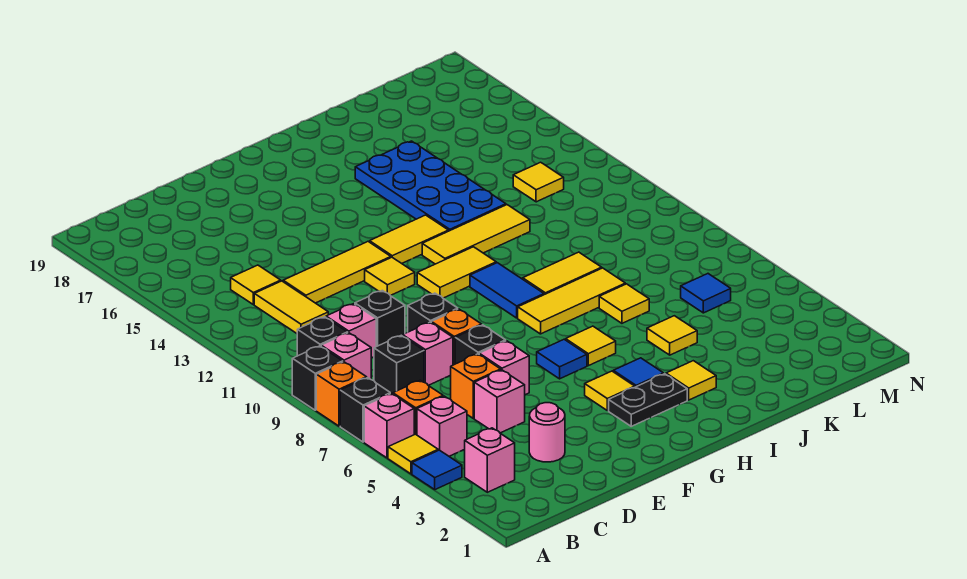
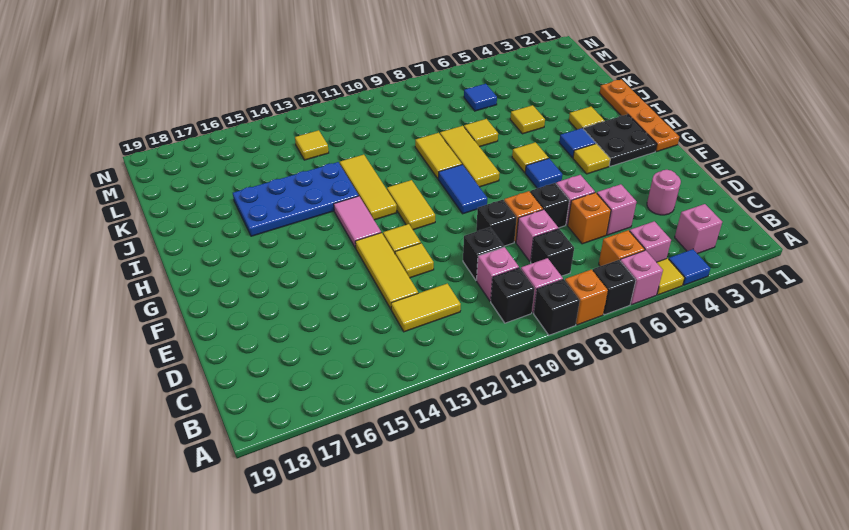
yellow 1x1 tile [231,265,281,305] -> yellow 1x1 tile moved to [395,243,434,278]
none -> orange 1x4 plate [600,79,679,152]
black 1x2 plate [609,374,687,426] -> black 2x2 plate [583,114,657,166]
yellow 1x2 tile [370,215,448,263] -> pink 1x2 tile [334,196,381,248]
blue 1x2 tile [470,263,544,318] -> blue 1x2 tile turned to [438,165,487,214]

